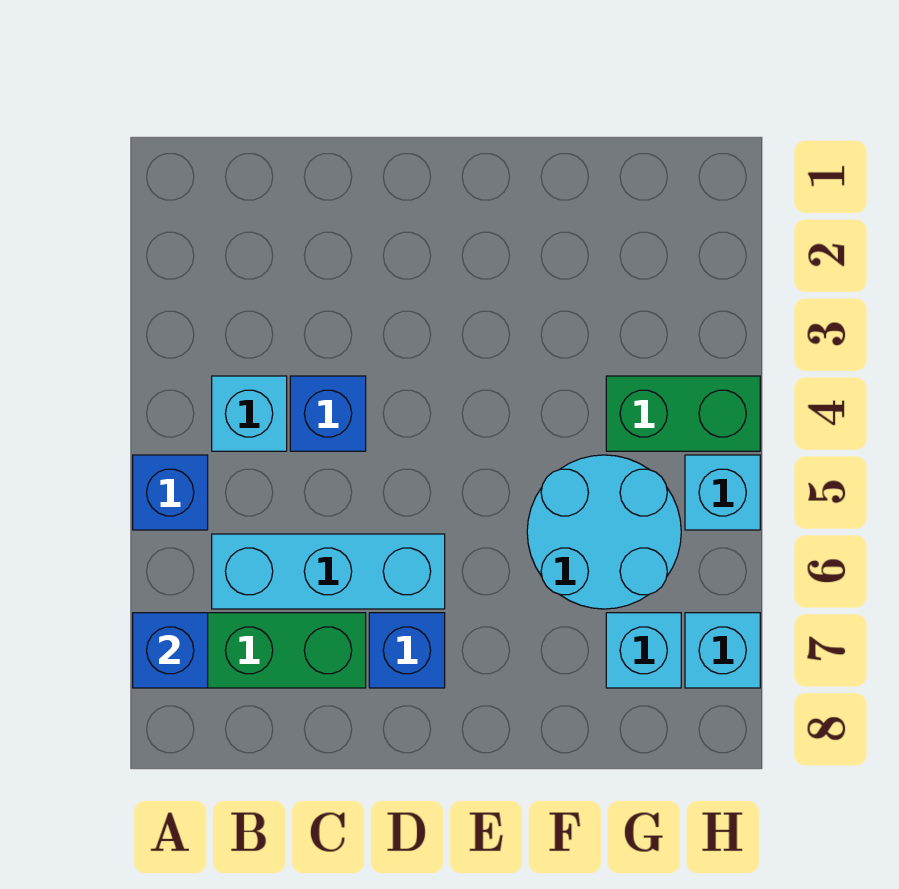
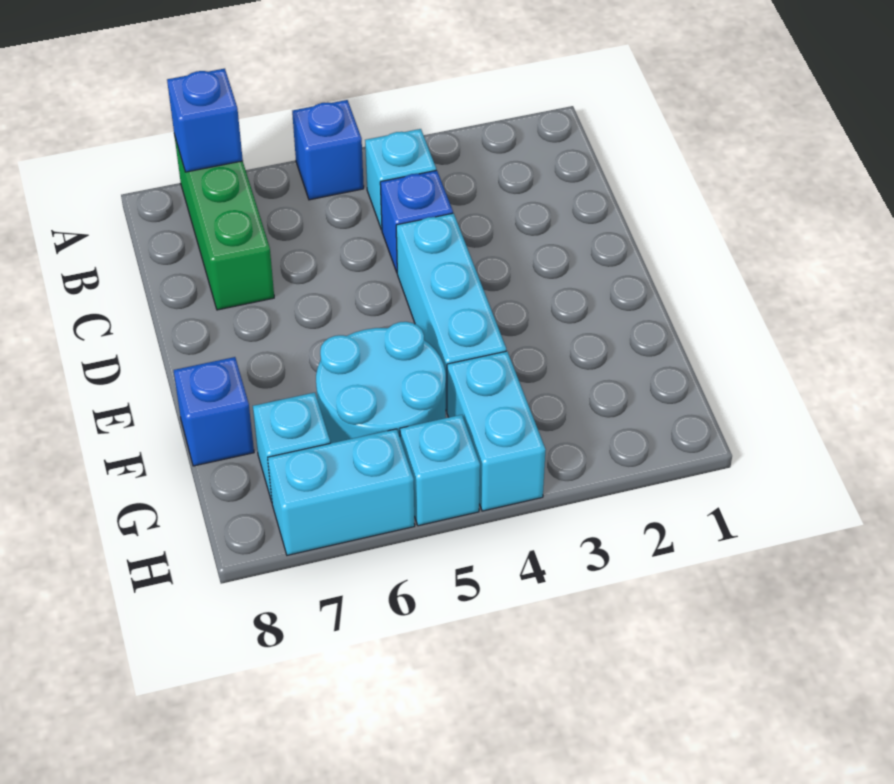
cyan 1x3 brick [212,534,445,609] -> cyan 1x3 brick moved to [396,213,506,411]
blue 1x1 brick [369,613,445,688] -> blue 1x1 brick moved to [174,357,254,466]
green 1x2 brick [606,376,760,451] -> cyan 1x2 brick [447,351,546,511]
cyan 1x1 brick [685,613,760,688] -> cyan 1x2 brick [268,429,415,555]

